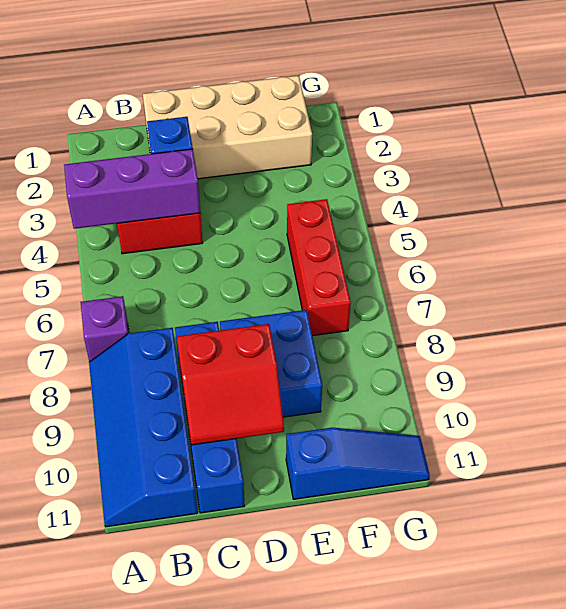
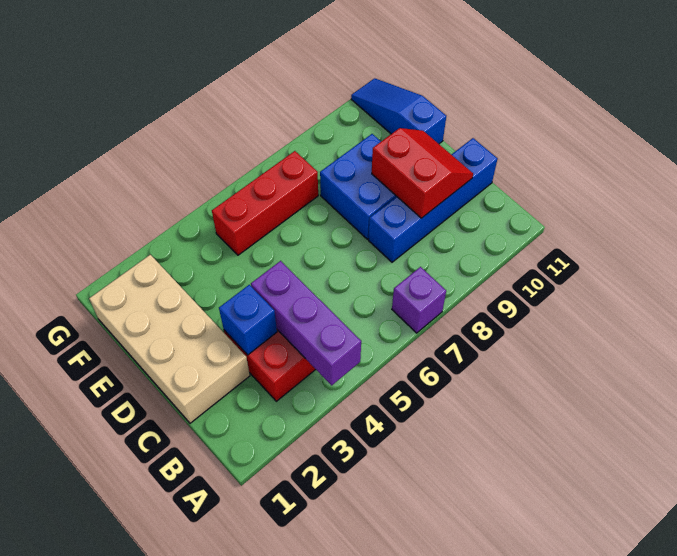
blue 2x4 slope [89,328,198,527] -> none

